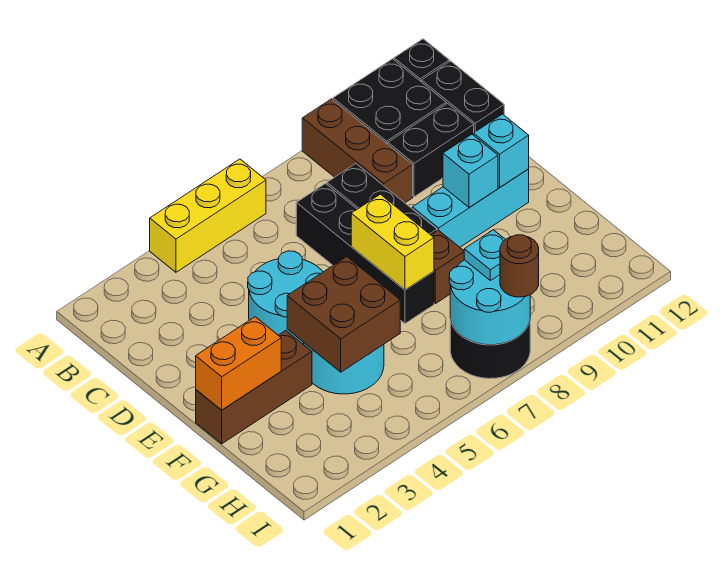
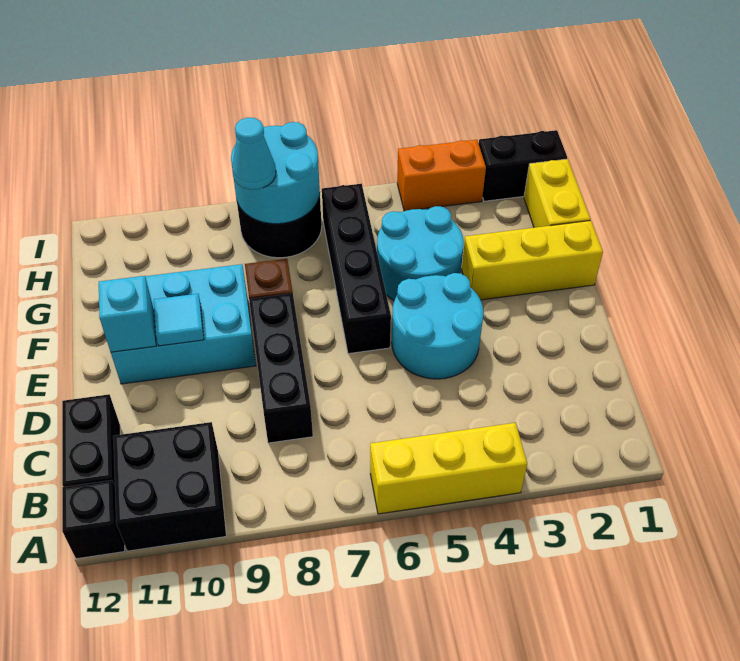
brown 1x3 brick [302,99,413,203] -> none
black 1x4 brick [296,184,434,323] -> black 1x4 brick moved to [322,184,391,354]
black 1x2 brick [388,103,474,197] -> black 1x2 brick moved to [479,130,567,201]
yellow 1x2 brick [351,194,434,290] -> yellow 1x2 brick moved to [524,159,591,228]
cyan 1x3 brick [412,169,529,247] -> cyan 2x3 brick [111,264,256,384]
cyan 1x1 brick [443,134,498,208] -> cyan 1x1 tile [154,294,204,346]
brown 1x3 brick [196,330,312,444] -> yellow 1x3 brick [462,221,603,300]
orange 1x2 brick [196,317,281,410] -> orange 1x2 brick moved to [397,140,486,211]
brown 2x2 brick [287,257,400,372] -> none
cyan 1x1 plate [464,230,505,281] -> cyan 1x1 cone [232,118,276,189]
brown 1x1 round brick [500,235,539,297] -> none

